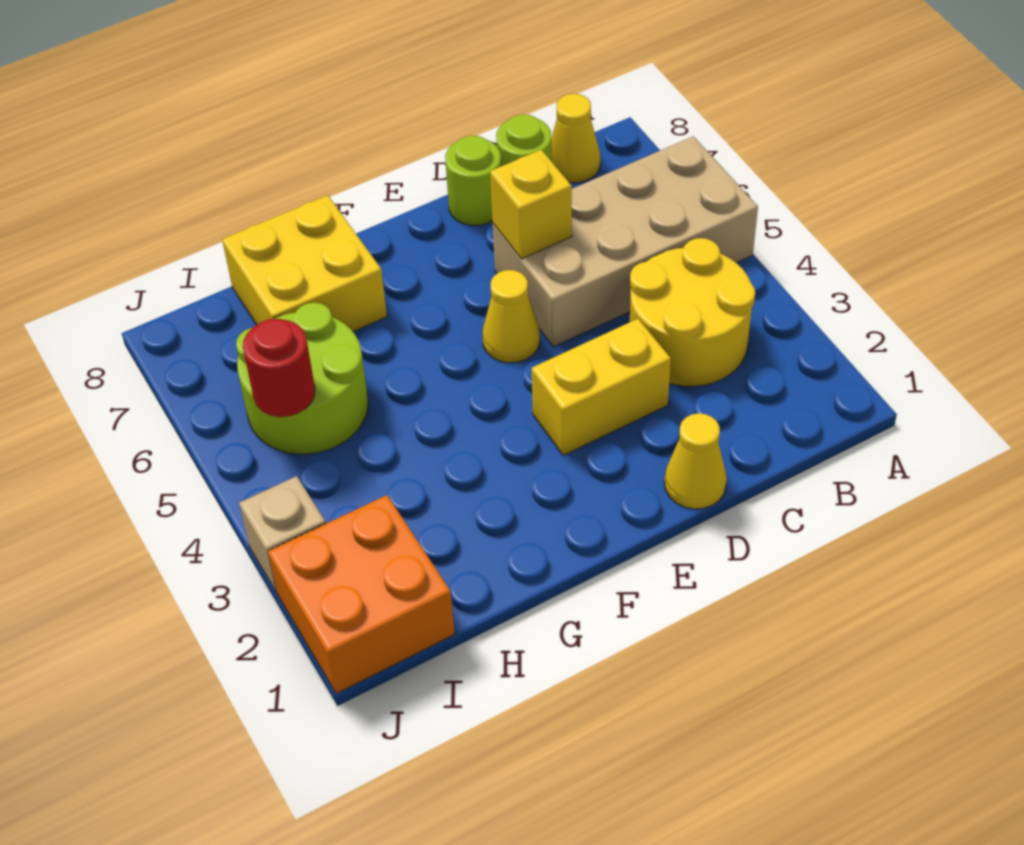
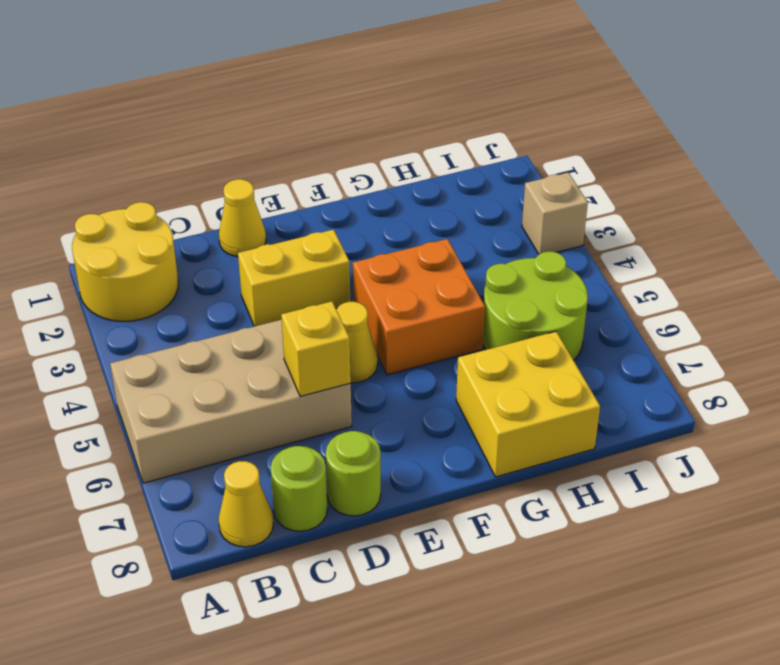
yellow 2x2 round brick [630,238,755,386] -> yellow 2x2 round brick moved to [72,202,178,321]
orange 2x2 brick [268,495,455,694] -> orange 2x2 brick moved to [353,239,485,375]
red 1x1 round brick [243,319,315,417] -> none

